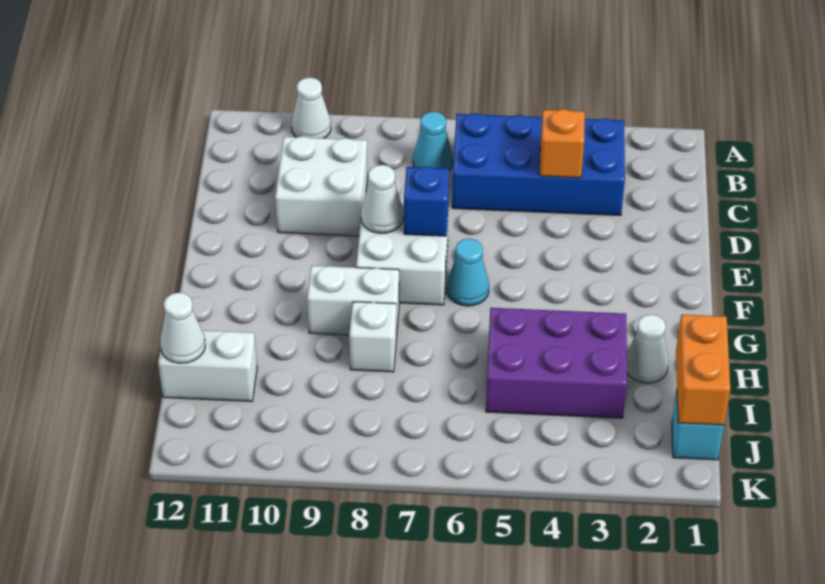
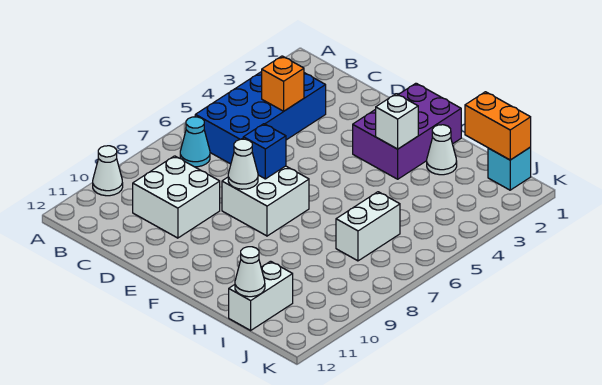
cyan 1x1 cone [447,238,489,306] -> none
white 1x2 brick [307,266,399,335] -> white 1x2 brick moved to [336,192,400,261]
purple 2x3 brick [486,308,627,418] -> purple 2x3 brick moved to [353,83,461,179]
white 1x1 brick [349,302,397,372] -> white 1x1 brick moved to [376,94,418,149]

